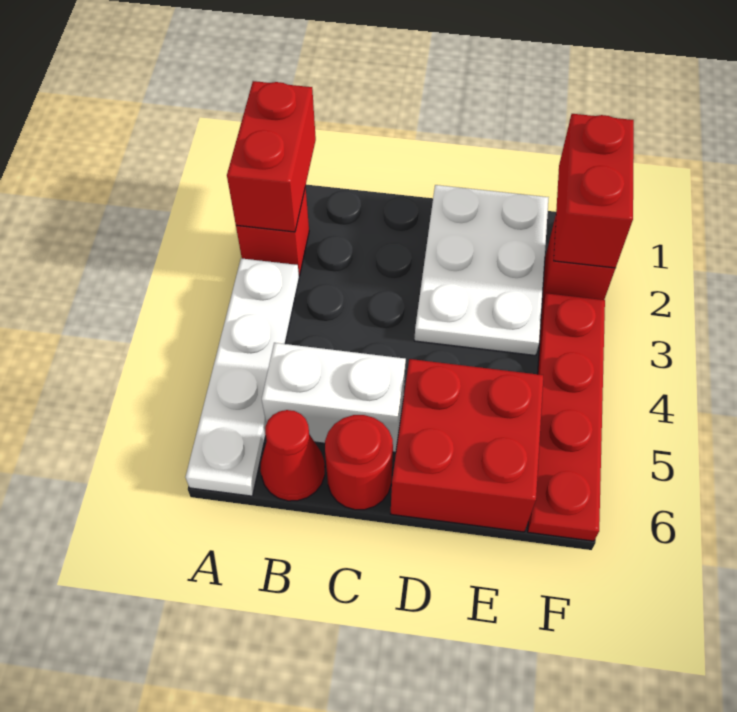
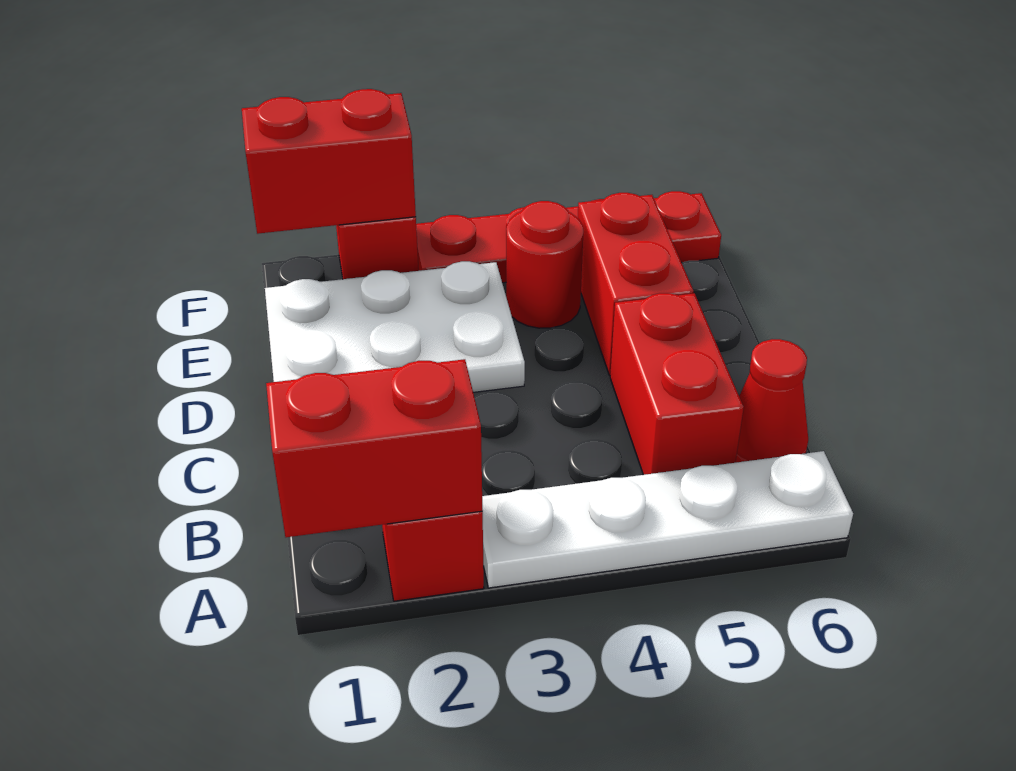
white 1x2 brick [262,343,406,452] -> red 1x2 brick [610,293,744,475]
red 1x1 round brick [325,415,393,510] -> red 1x1 round brick moved to [506,201,583,328]
red 2x2 brick [390,359,543,532] -> red 1x2 brick [578,193,694,376]

